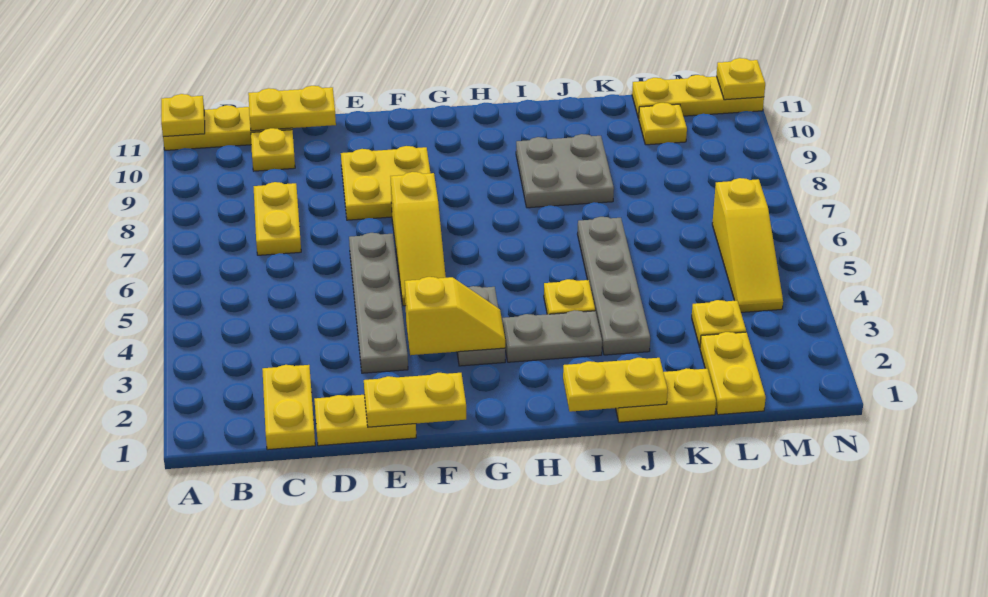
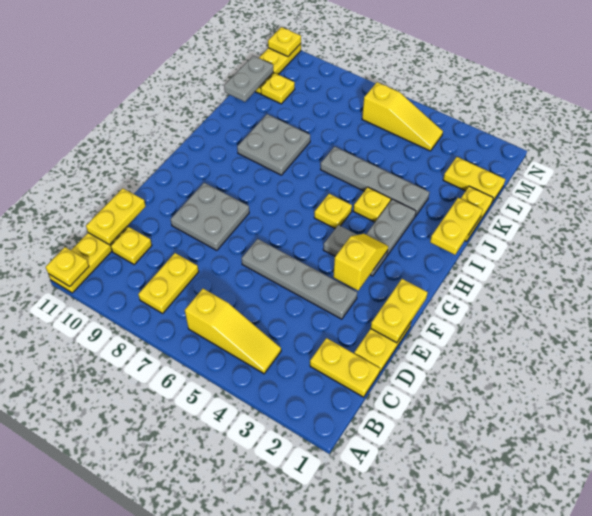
yellow 1x2 plate [254,182,301,255] -> yellow 1x2 plate turned to [138,253,199,313]
yellow 2x2 plate [341,146,430,220] -> grey 2x2 plate [170,183,249,250]
yellow 1x3 slope [390,172,446,306] -> yellow 1x3 slope moved to [185,289,281,374]
none -> grey 1x2 plate [224,56,273,102]
yellow 1x1 plate [692,300,746,347] -> yellow 1x1 plate moved to [314,194,352,229]

